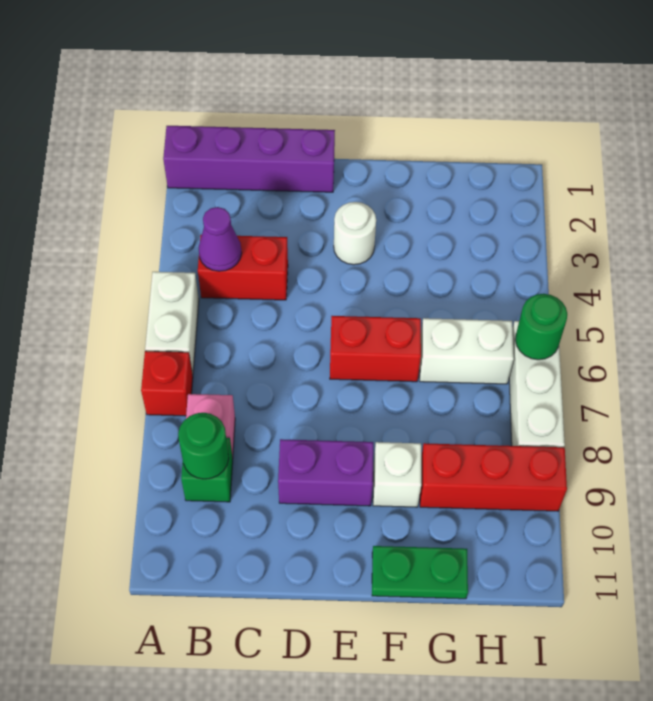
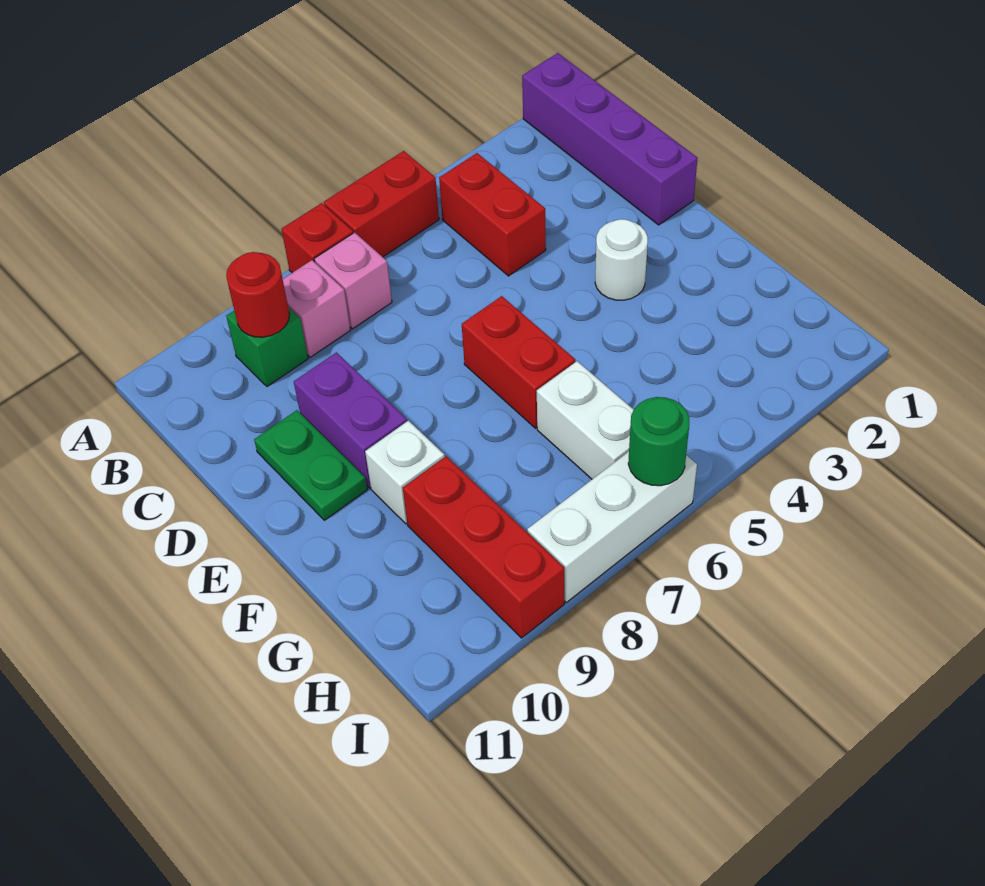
white 1x2 brick [145,272,199,375] -> red 1x2 brick [324,151,439,257]
purple 1x1 cone [199,207,242,271] -> none
none -> pink 1x1 brick [314,232,392,329]
green 1x1 round brick [178,413,229,479] -> red 1x1 round brick [226,252,290,337]
green 1x2 plate [372,546,468,599] -> green 1x2 plate moved to [254,410,367,520]

